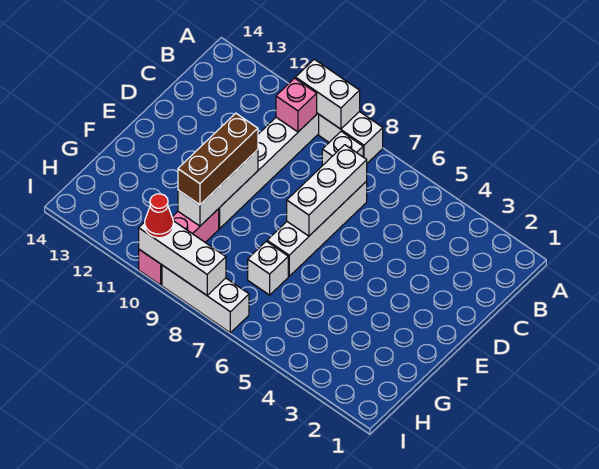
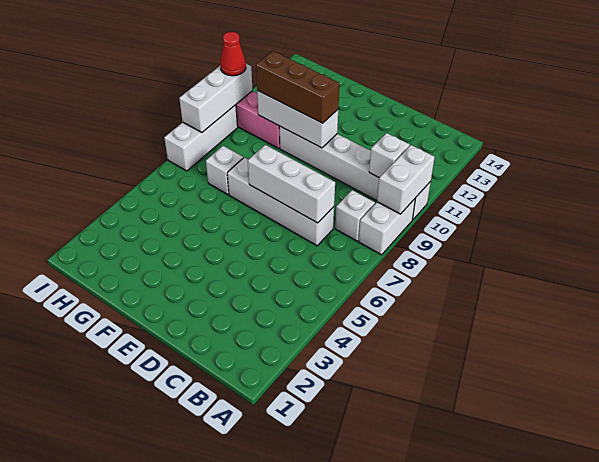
pink 1x1 brick [276,78,317,132] -> white 1x1 brick [369,133,410,177]

